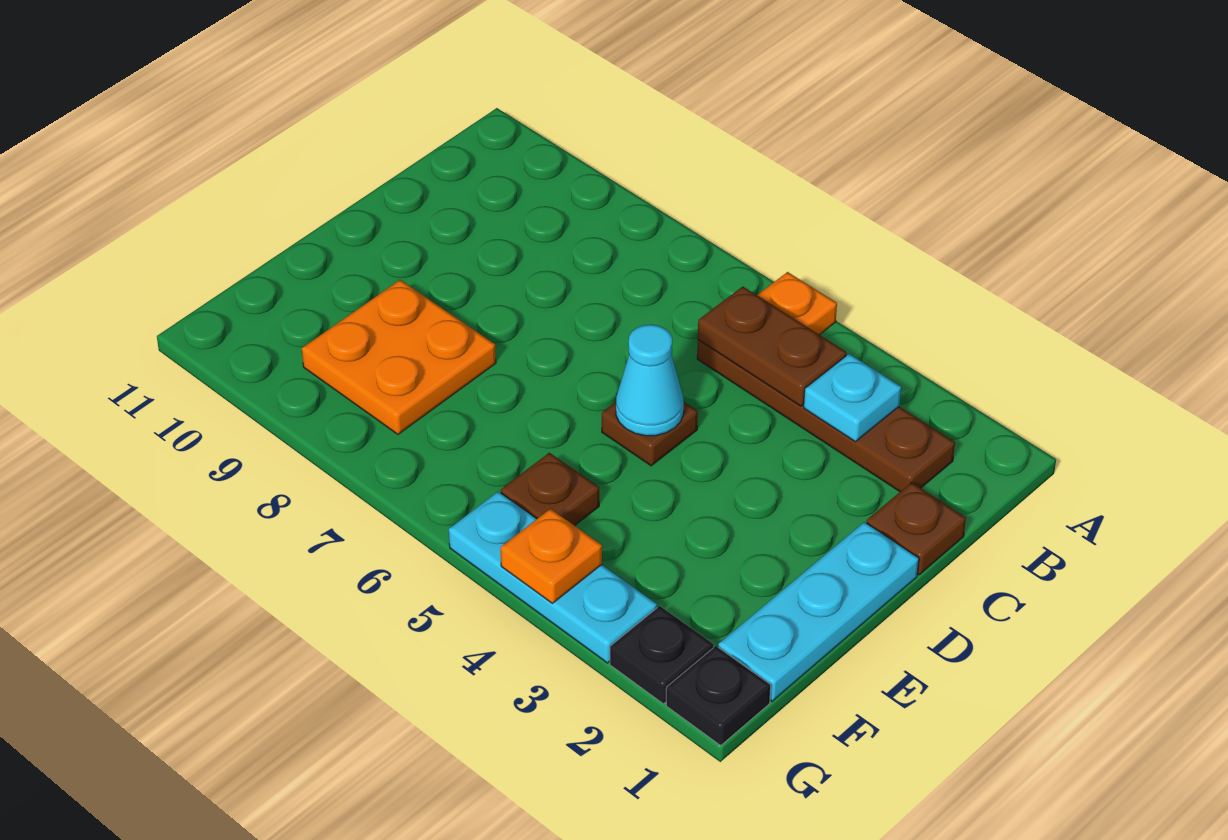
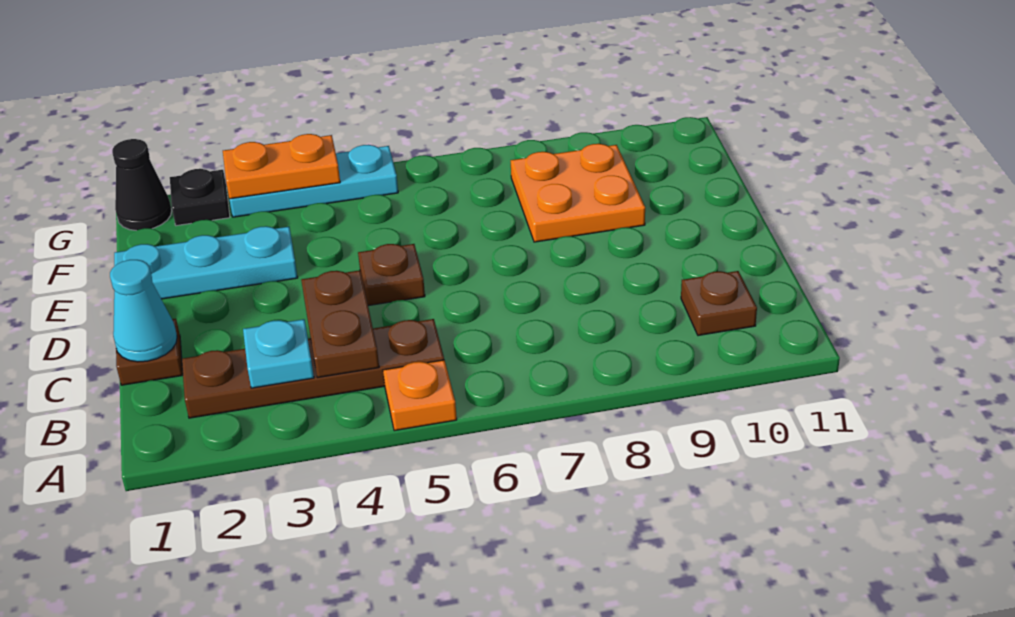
brown 1x2 plate [698,287,846,406] -> brown 1x2 plate turned to [301,270,379,378]
cyan 1x3 plate [718,522,919,701] -> cyan 1x3 plate turned to [114,226,298,299]
cyan 1x1 cone [616,325,684,436] -> cyan 1x1 cone moved to [110,260,177,362]
brown 1x1 plate [501,453,599,526] -> brown 1x1 plate moved to [681,271,757,336]
black 1x1 plate [666,646,771,745] -> black 1x1 cone [112,139,172,231]
orange 1x1 plate [500,509,602,603] -> orange 1x2 plate [223,134,340,199]

